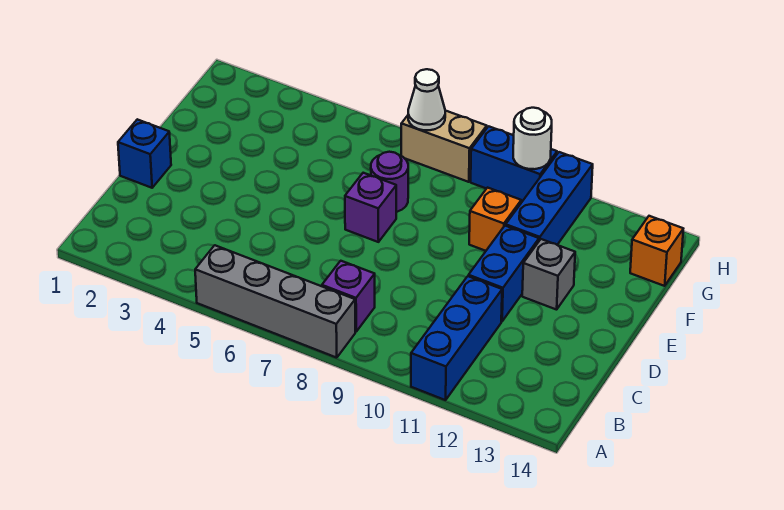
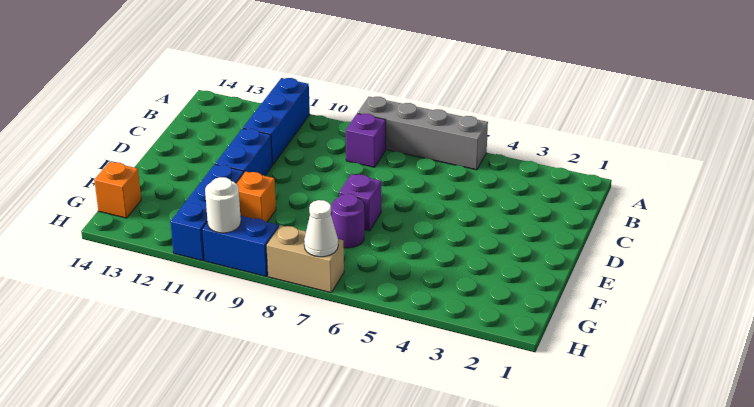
blue 1x1 brick [118,119,171,188] -> none
grey 1x1 brick [522,239,575,310] -> none

